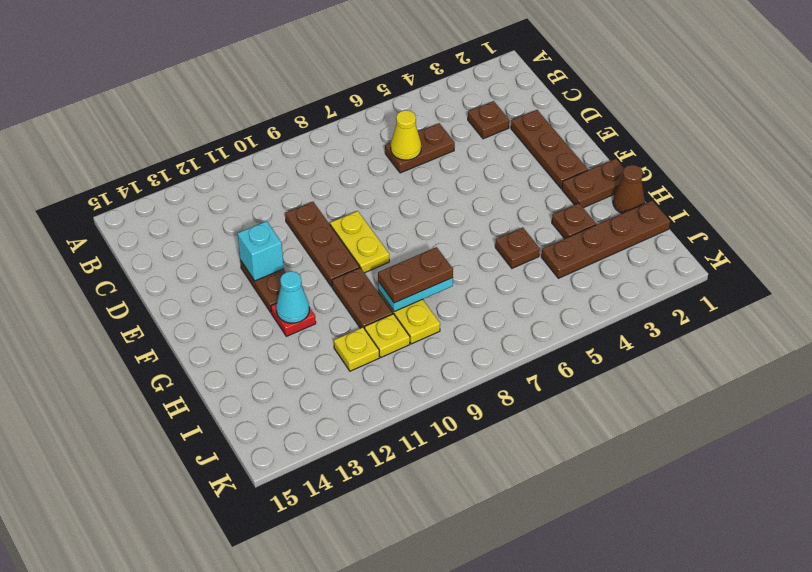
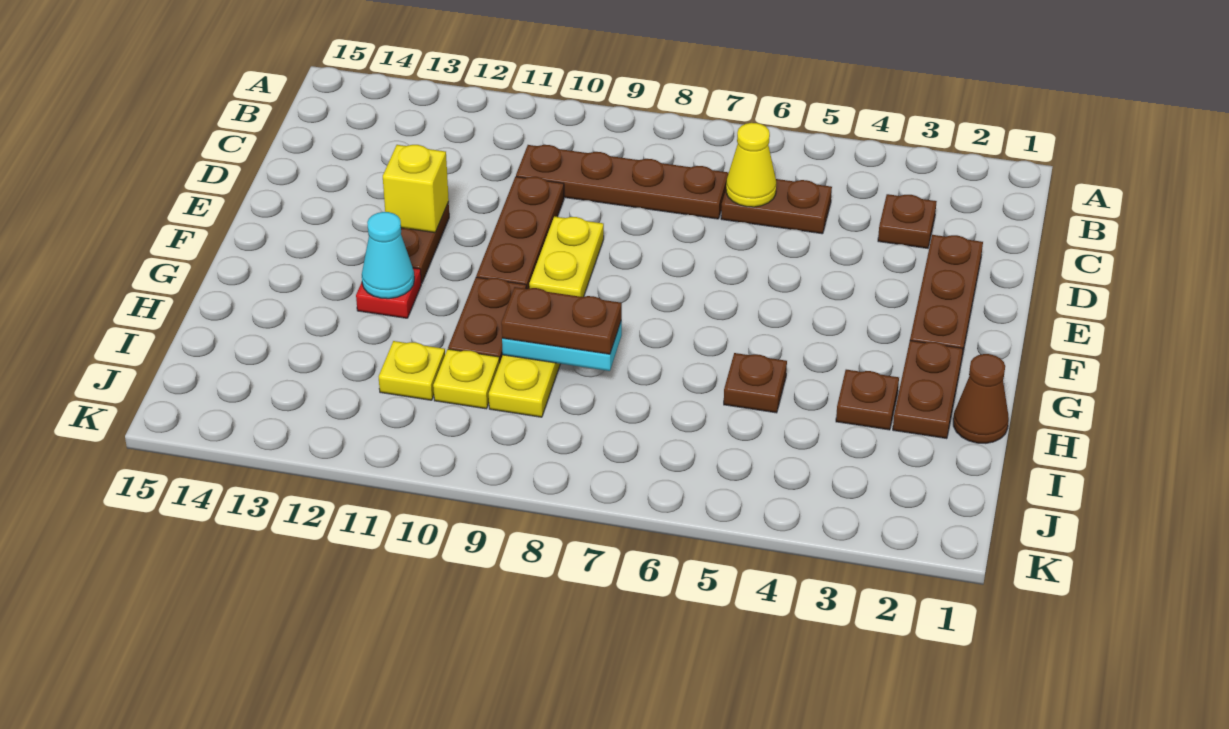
cyan 1x1 brick [238,221,284,281] -> yellow 1x1 brick [383,145,449,233]
brown 1x2 plate [562,159,624,208] -> brown 1x2 plate turned to [893,341,963,439]
brown 1x4 plate [541,200,670,278] -> brown 1x4 plate moved to [516,145,728,219]

